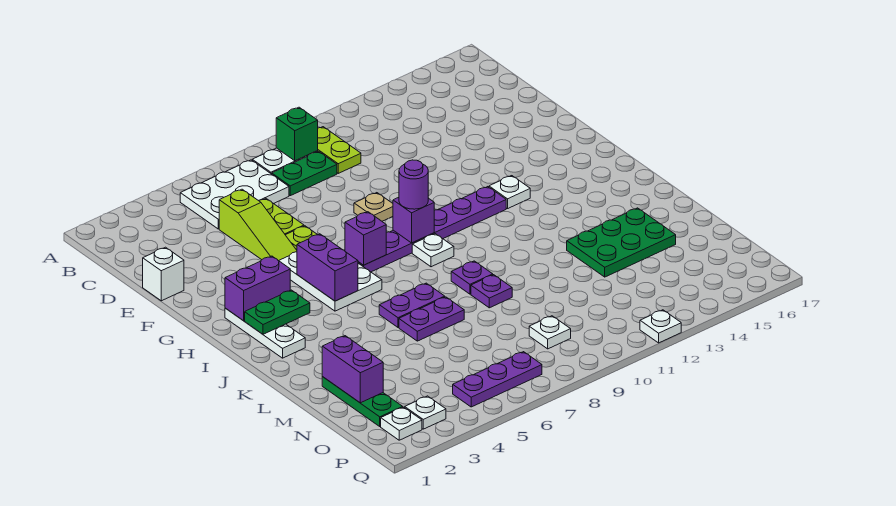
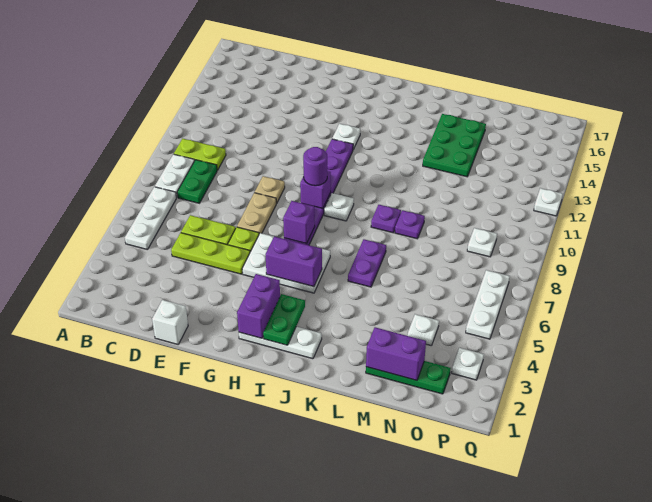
white 2x3 plate [180,160,289,229] -> white 1x3 plate [125,187,176,250]
green 1x1 brick [276,107,318,161] -> none
lime 1x3 slope [219,189,297,261] -> lime 1x3 plate [171,233,250,274]
none -> tan 1x2 plate [237,193,277,234]
purple 1x2 plate [399,297,464,341] -> none
white 1x1 plate [381,407,422,440] -> white 1x1 plate moved to [408,314,439,346]
purple 1x3 plate [453,352,542,407] -> white 1x3 plate [466,270,510,339]

